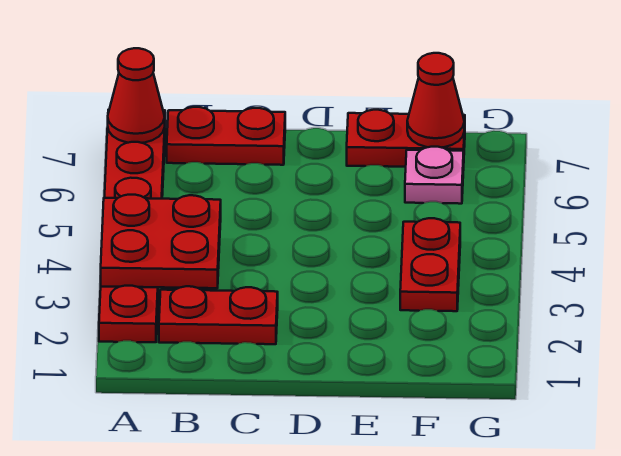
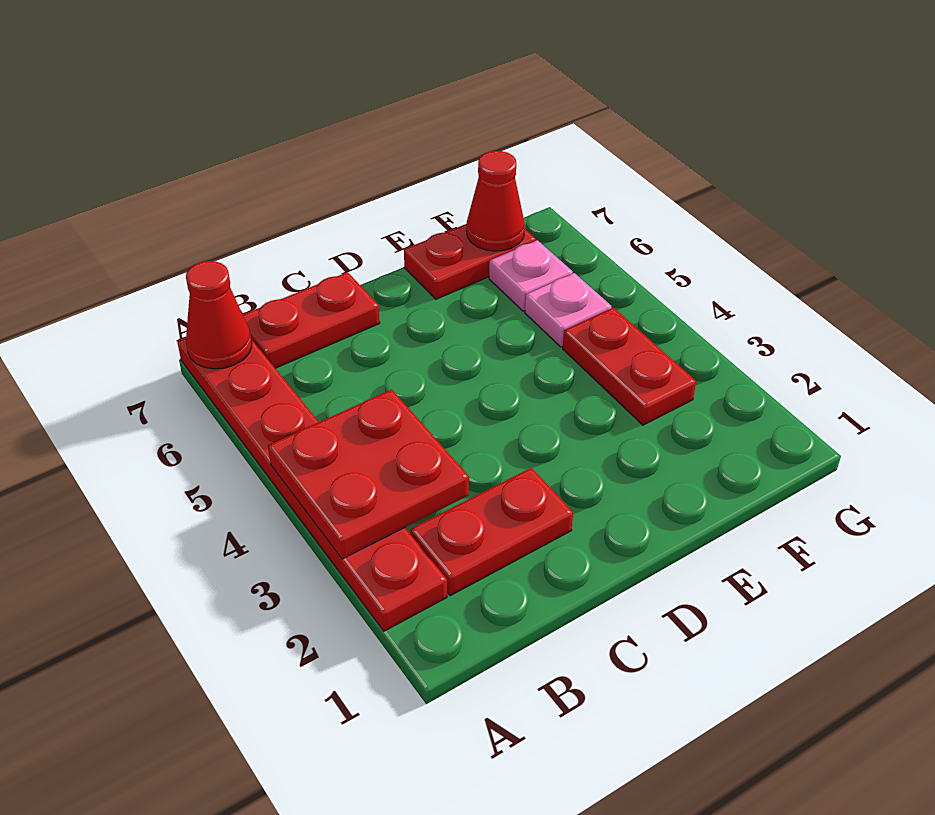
none -> pink 1x1 plate [525,273,611,347]

